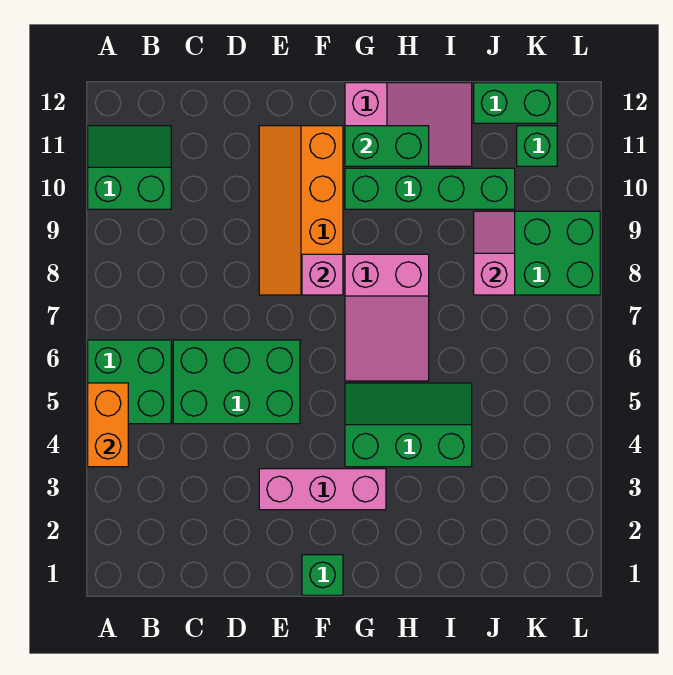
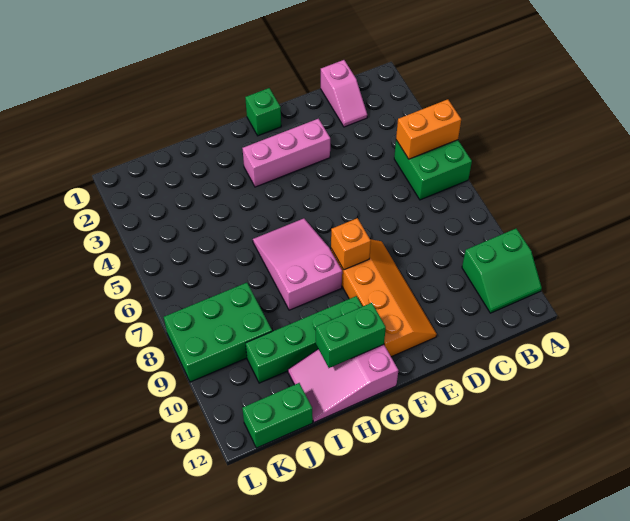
orange 1x2 brick [88,383,128,467] -> orange 1x2 brick turned to [396,99,461,159]
green 2x3 brick [173,340,300,424] -> none
pink 1x1 brick [302,254,343,295] -> orange 1x1 brick [331,218,371,270]
green 2x3 slope [345,383,472,467] -> none
pink 1x2 slope [474,211,515,295] -> pink 1x2 slope moved to [321,60,367,127]
green 1x1 brick [517,126,557,166] -> none

